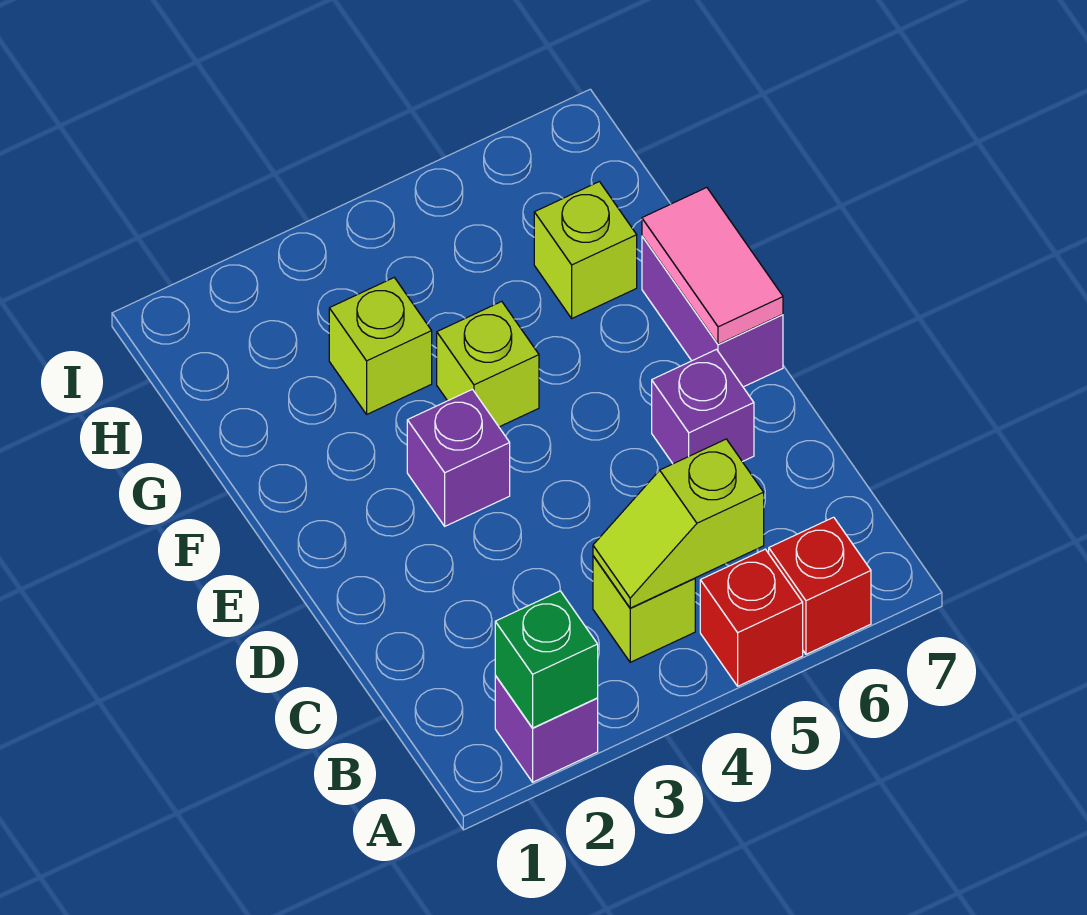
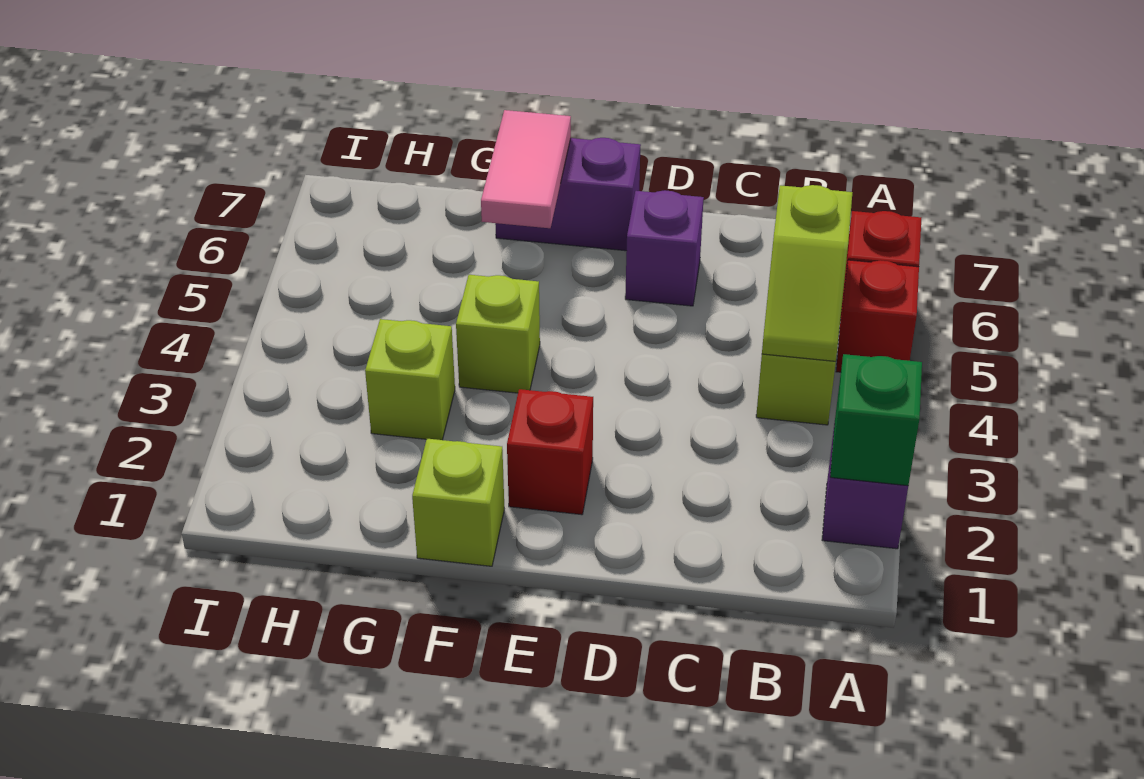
none -> red 1x1 brick [507,389,593,515]
purple 1x1 brick [407,389,510,526] -> none
pink 1x2 tile [642,188,783,344] -> pink 1x2 tile turned to [481,110,571,228]
lime 1x1 brick [534,182,637,318] -> lime 1x1 brick moved to [412,439,504,566]

